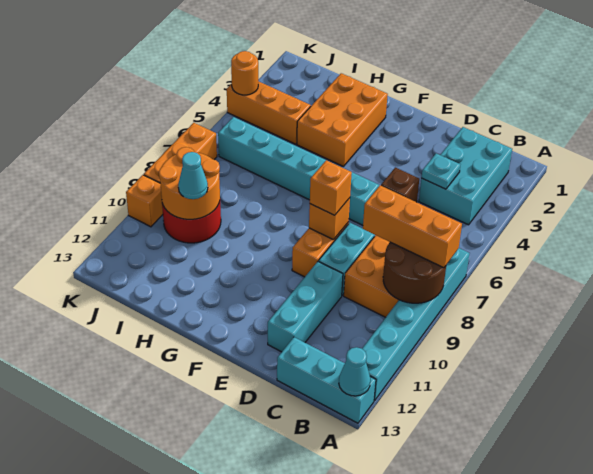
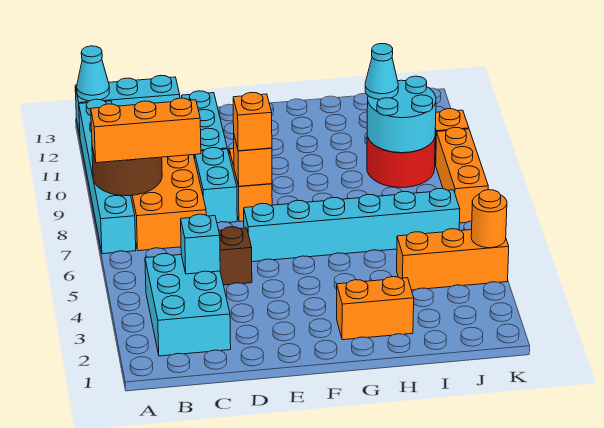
cyan 1x1 plate [422,153,460,189] -> cyan 1x1 brick [181,214,220,274]
orange 2x3 brick [297,73,388,166] -> orange 1x2 brick [337,276,414,340]
orange 2x2 round brick [159,147,220,219] -> cyan 2x2 round brick [367,76,436,153]

